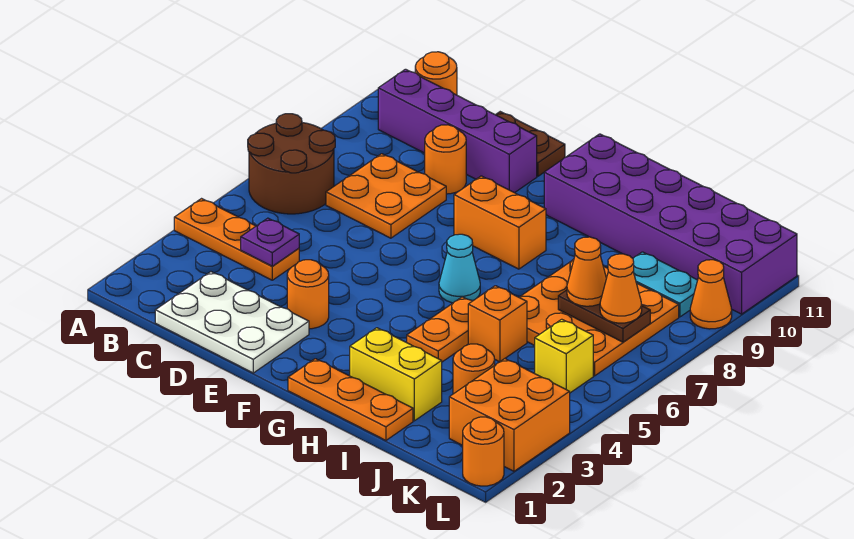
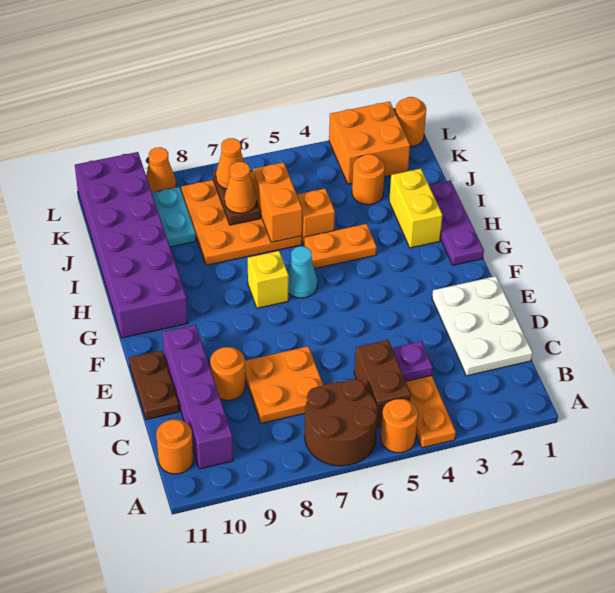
none -> brown 1x2 brick [354,340,411,427]
orange 1x1 round brick [287,260,329,329] -> orange 1x1 round brick moved to [381,399,418,453]
orange 1x2 brick [454,176,546,269] -> orange 1x2 brick moved to [253,162,302,243]
orange 1x3 plate [288,359,413,440] -> purple 1x3 plate [429,180,484,265]
yellow 1x1 brick [535,319,593,393] -> yellow 1x1 brick moved to [248,251,289,308]

